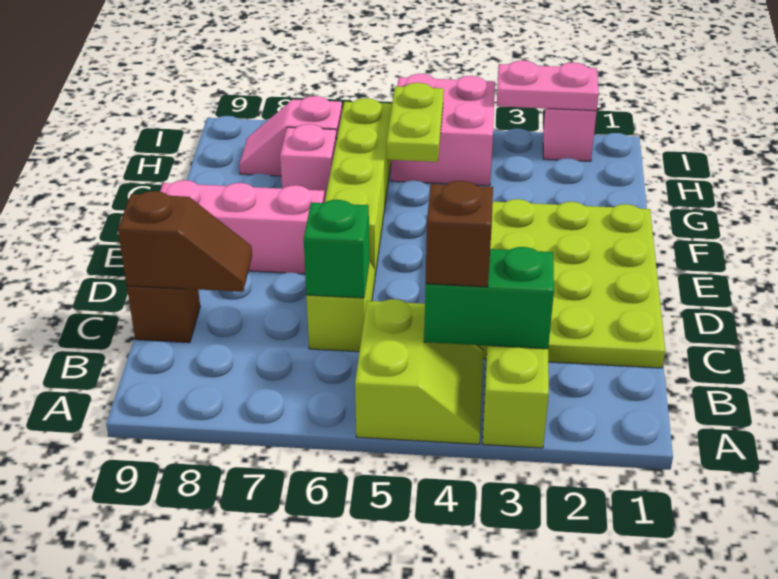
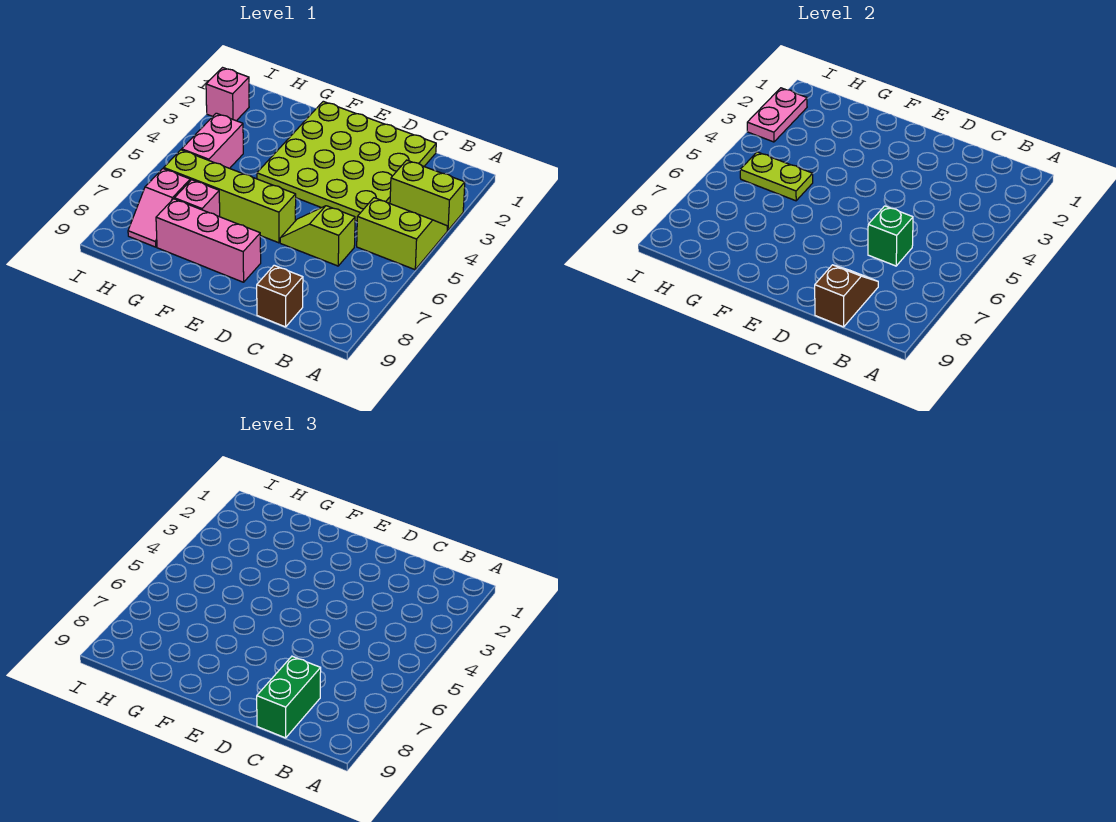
green 1x2 brick [424,247,554,349] -> green 1x2 brick moved to [257,656,321,738]
brown 1x1 brick [426,181,493,287] -> none
pink 1x3 brick [160,180,325,274] -> pink 1x3 brick turned to [156,199,261,282]
pink 2x2 brick [391,74,495,186] -> pink 1x2 brick [182,113,243,168]

